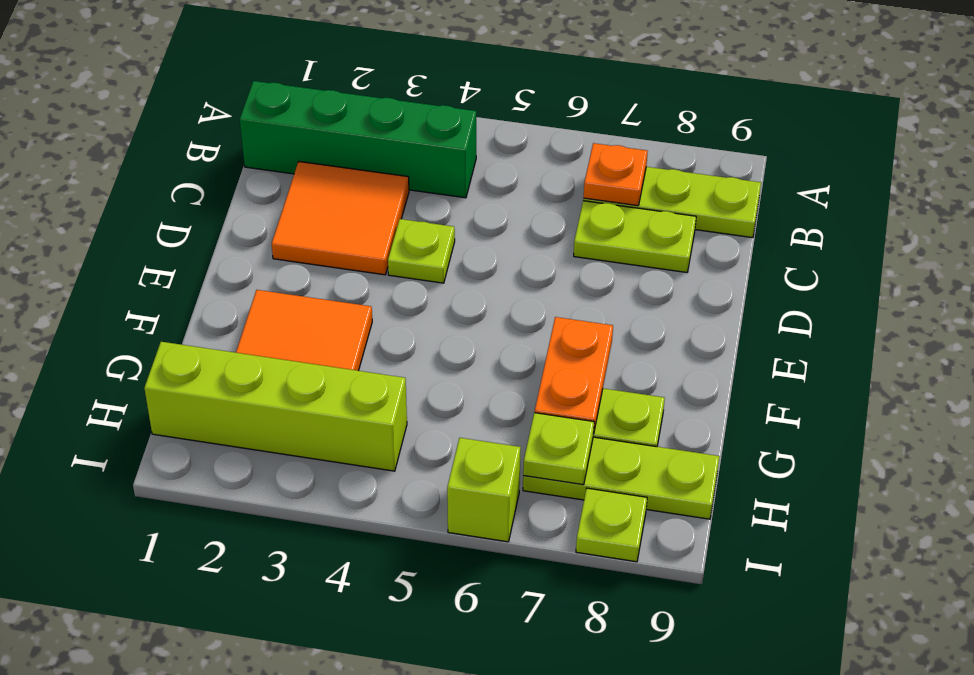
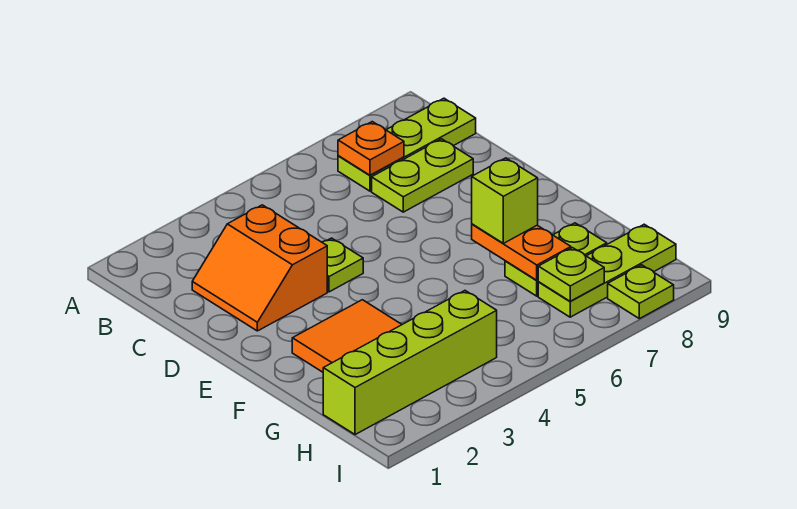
green 1x4 brick [240,81,476,198] -> none
orange 2x2 tile [272,161,409,275] -> orange 2x2 slope [192,205,327,331]
lime 1x1 brick [447,438,521,542] -> lime 1x1 brick moved to [472,158,538,243]

